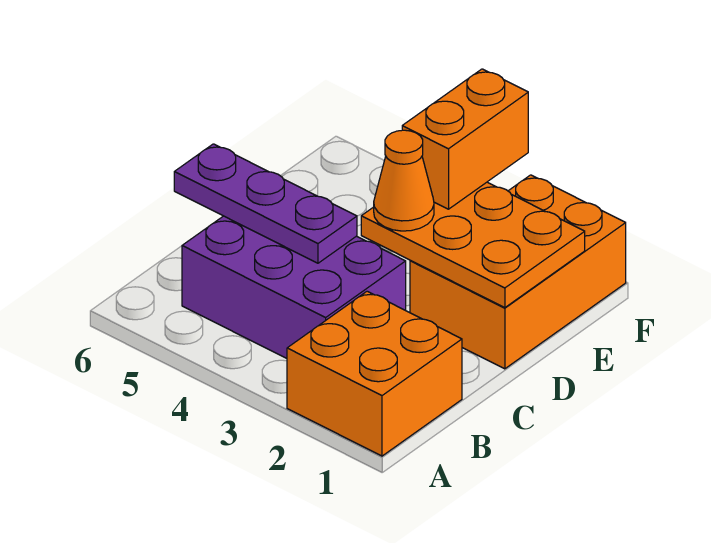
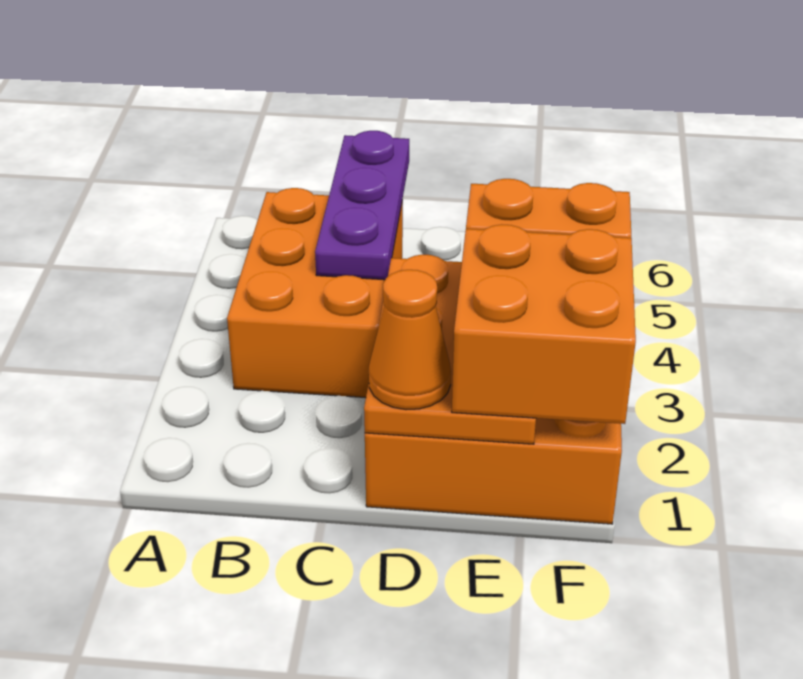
orange 2x2 brick [287,291,462,456] -> orange 2x2 brick moved to [452,224,636,424]
purple 2x3 brick [182,216,406,358] -> orange 2x3 brick [227,188,403,398]
orange 1x1 cone [374,130,434,231] -> orange 1x1 cone moved to [369,270,451,410]

